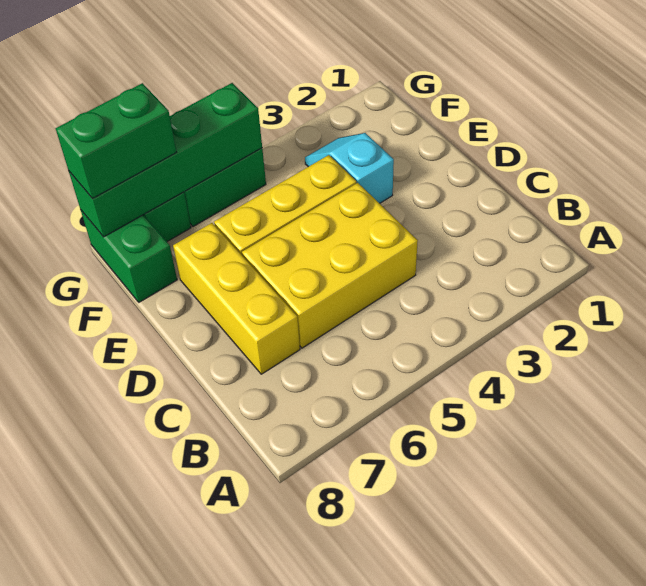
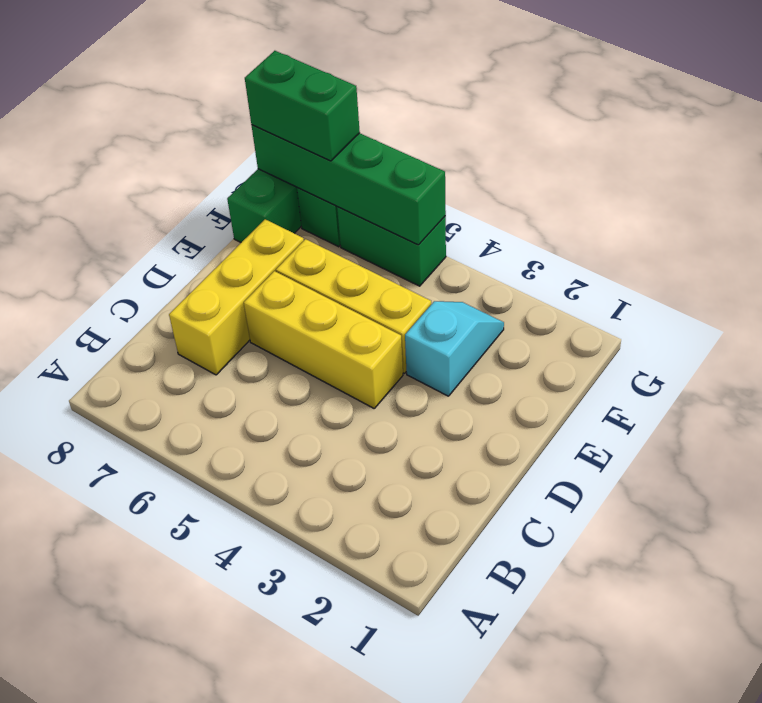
yellow 2x3 brick [242,183,418,348] -> yellow 1x3 brick [244,271,403,408]

